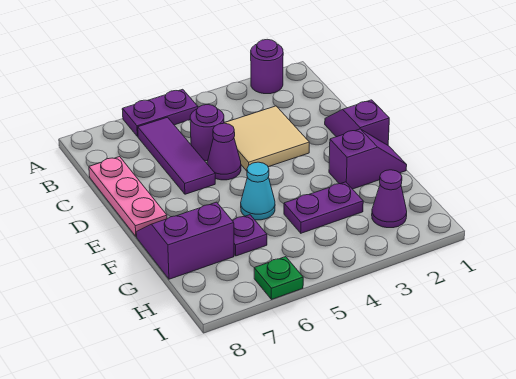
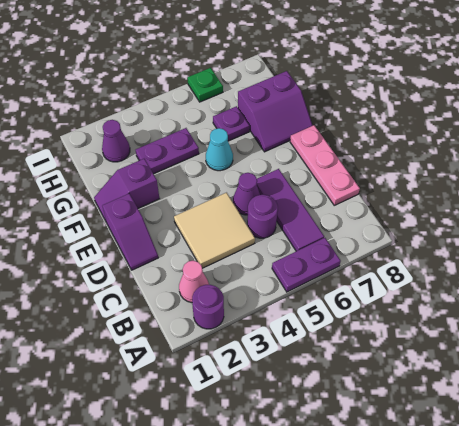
none -> pink 1x1 cone [179,261,209,303]

